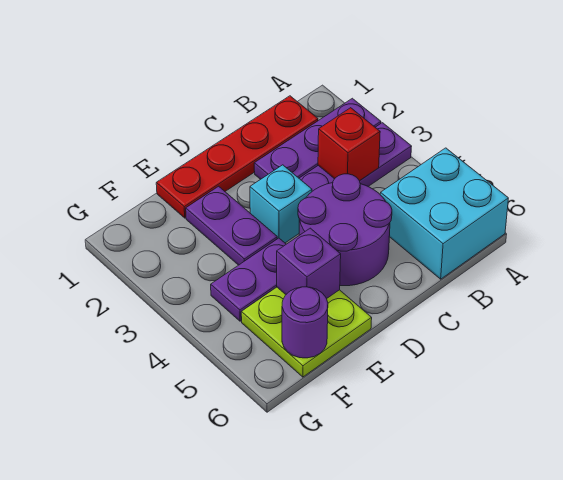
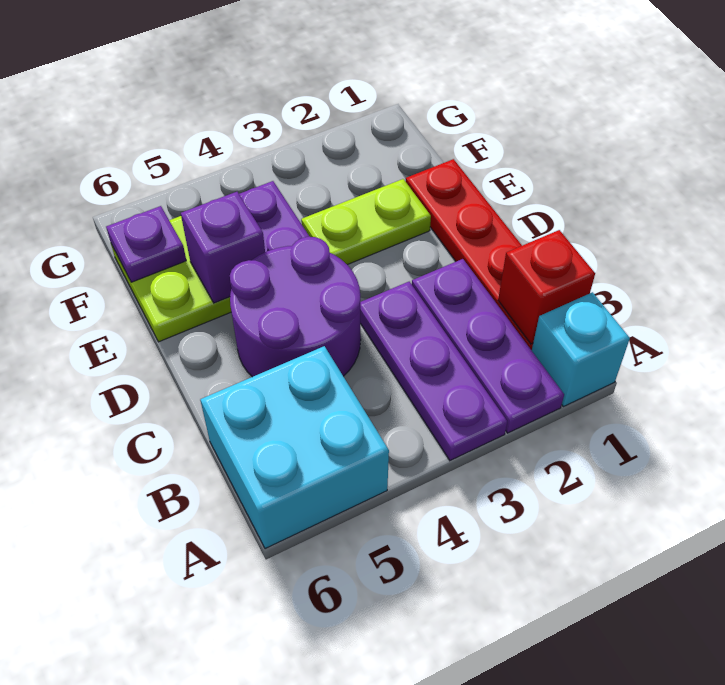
red 1x1 brick [318,108,380,181] -> red 1x1 brick moved to [498,230,595,344]
cyan 1x1 brick [250,165,312,243] -> cyan 1x1 brick moved to [532,292,630,407]
purple 1x2 plate [186,186,277,265] -> lime 1x2 plate [301,179,431,265]
purple 1x1 round brick [282,287,328,358] -> purple 1x1 plate [106,206,186,282]

